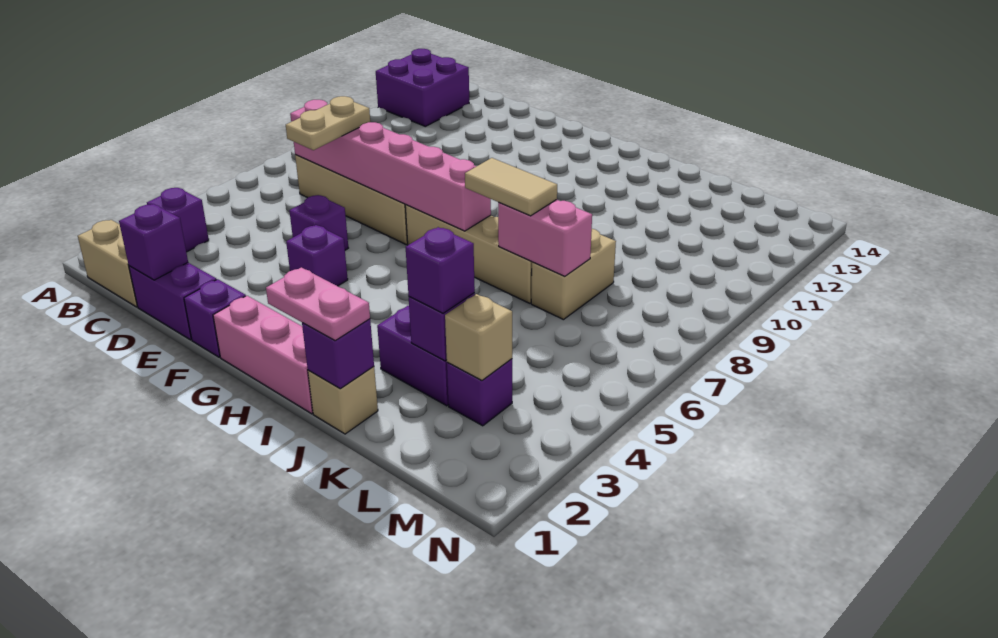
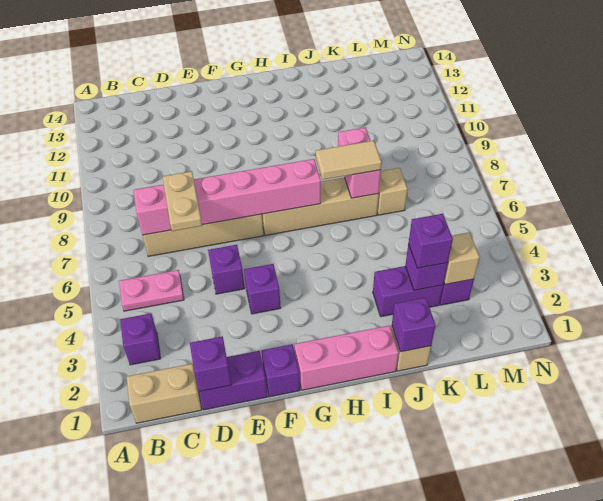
purple 2x2 brick [376,49,469,126] -> none
pink 1x2 plate [266,267,370,340] -> pink 1x2 plate moved to [119,270,184,311]
pink 1x2 brick [498,200,592,276] -> pink 1x2 brick turned to [338,127,381,198]
tan 1x2 brick [531,229,616,320] -> tan 1x1 brick [377,168,407,215]

